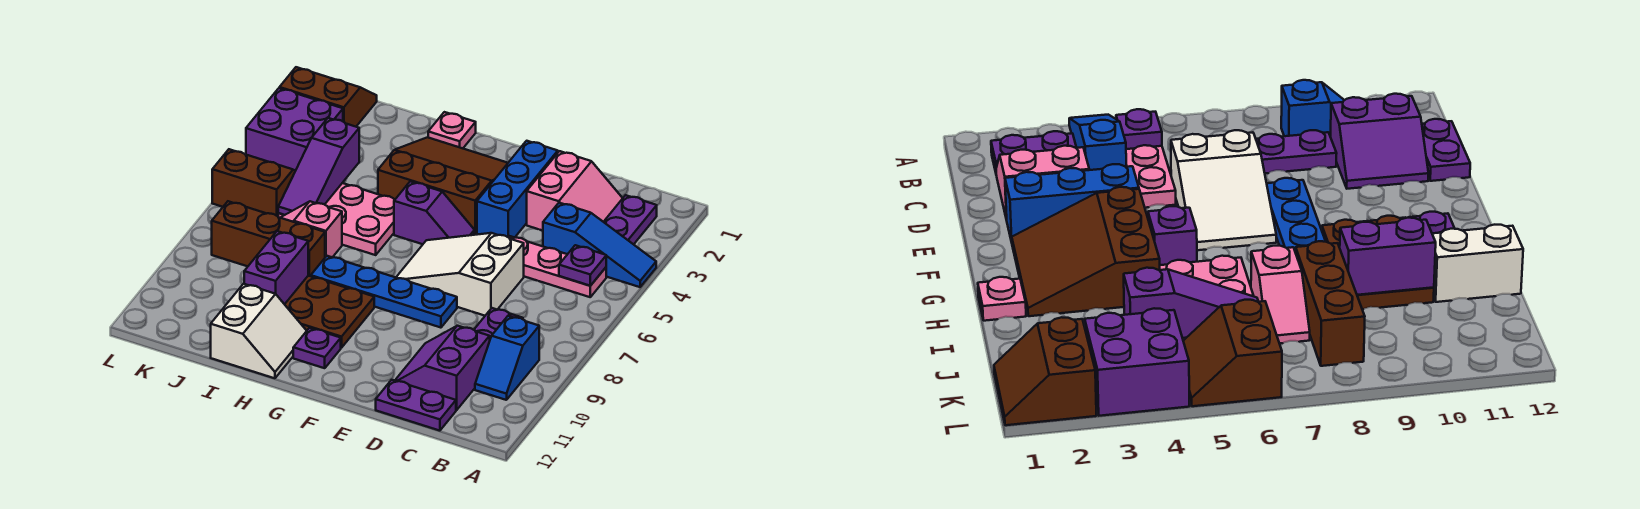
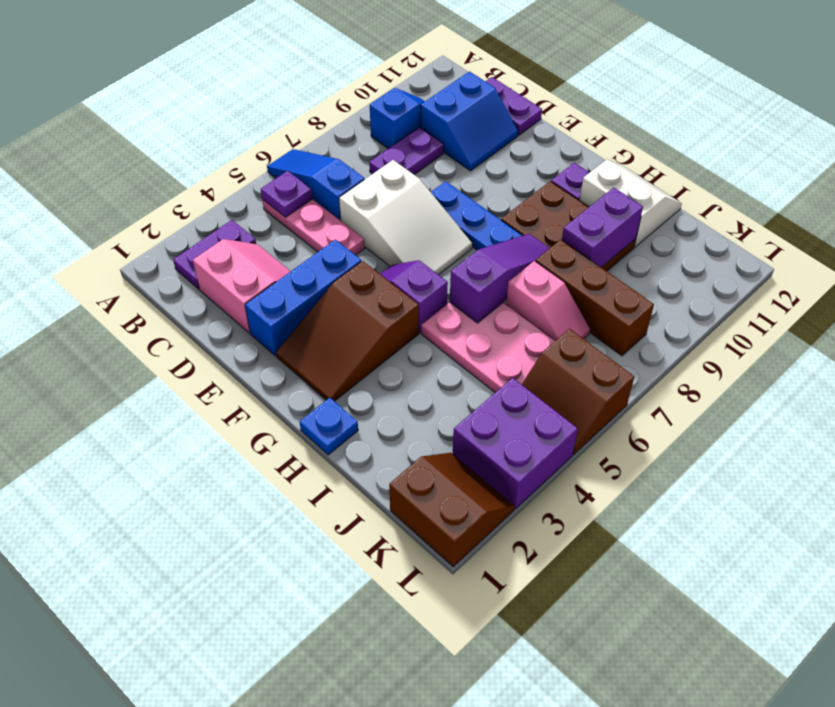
blue 1x3 slope [543,203,656,287] -> blue 1x3 slope moved to [267,149,364,221]
pink 2x2 slope [527,151,623,231] -> pink 2x2 slope turned to [193,239,291,333]
purple 2x2 slope [395,326,490,410] -> blue 2x2 slope [421,72,518,171]
brown 3x3 slope [378,137,508,235] -> brown 2x3 slope [276,261,419,401]
pink 1x1 plate [428,112,476,148] -> blue 1x1 plate [300,398,358,455]
white 2x2 slope [211,284,306,378] -> white 2x2 slope turned to [579,159,682,247]
purple 1x3 slope [278,118,359,215] -> purple 1x3 slope moved to [450,234,549,323]
brown 2x2 slope [279,67,377,127] -> brown 2x2 slope turned to [389,453,514,567]

